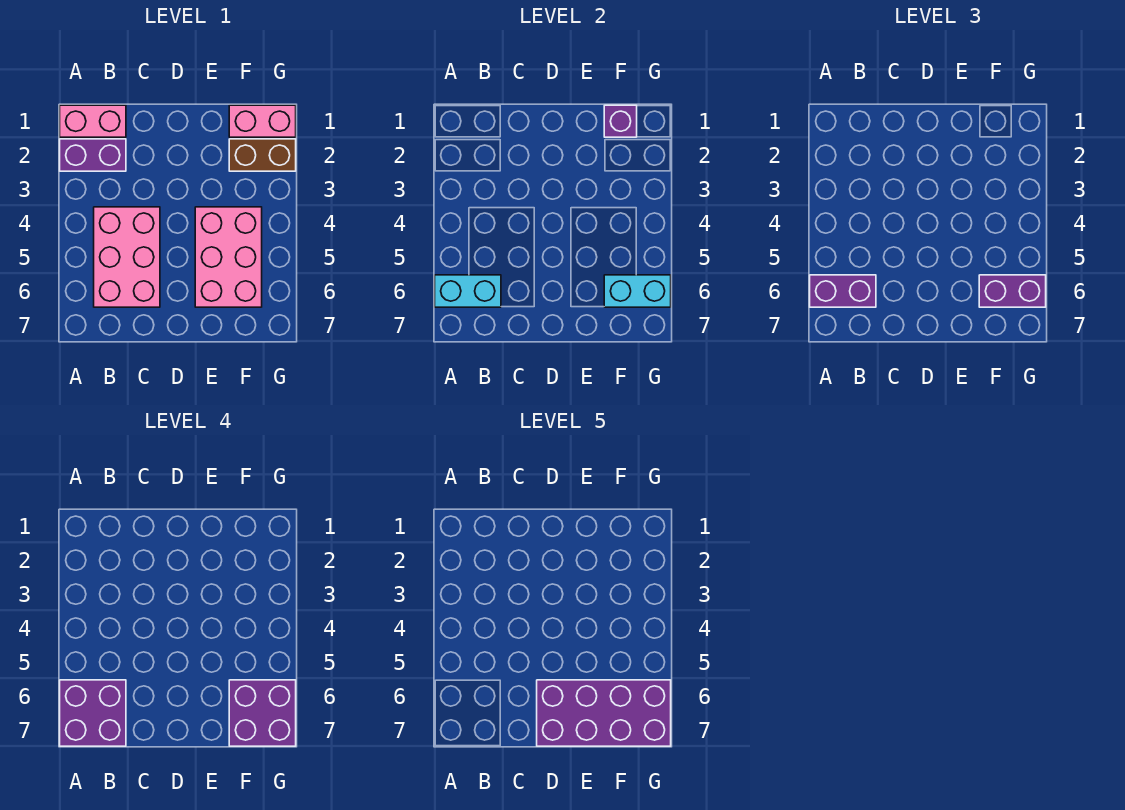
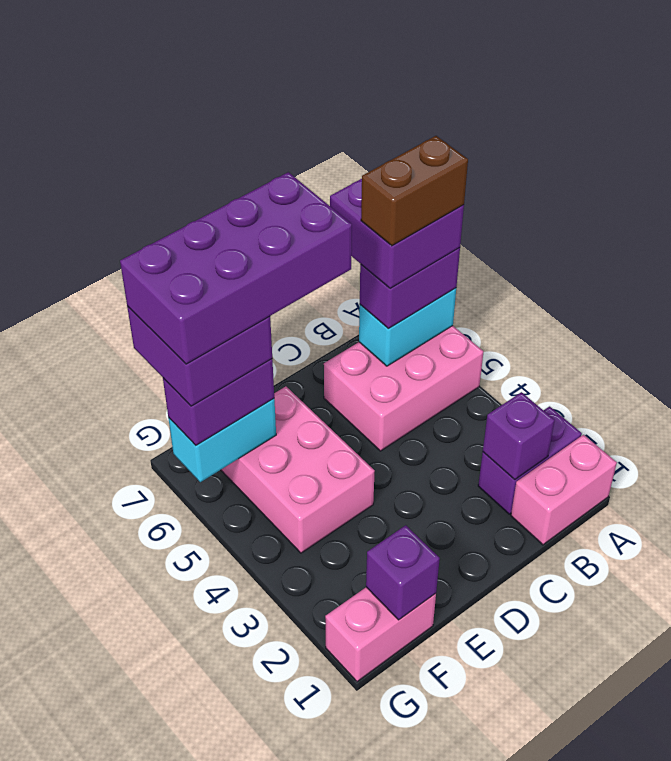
none -> purple 1x1 brick [483,392,555,480]
pink 2x3 brick [94,207,160,307] -> pink 2x3 brick turned to [324,326,483,451]
brown 1x2 brick [229,139,296,171] -> brown 1x2 brick moved to [361,136,468,246]

